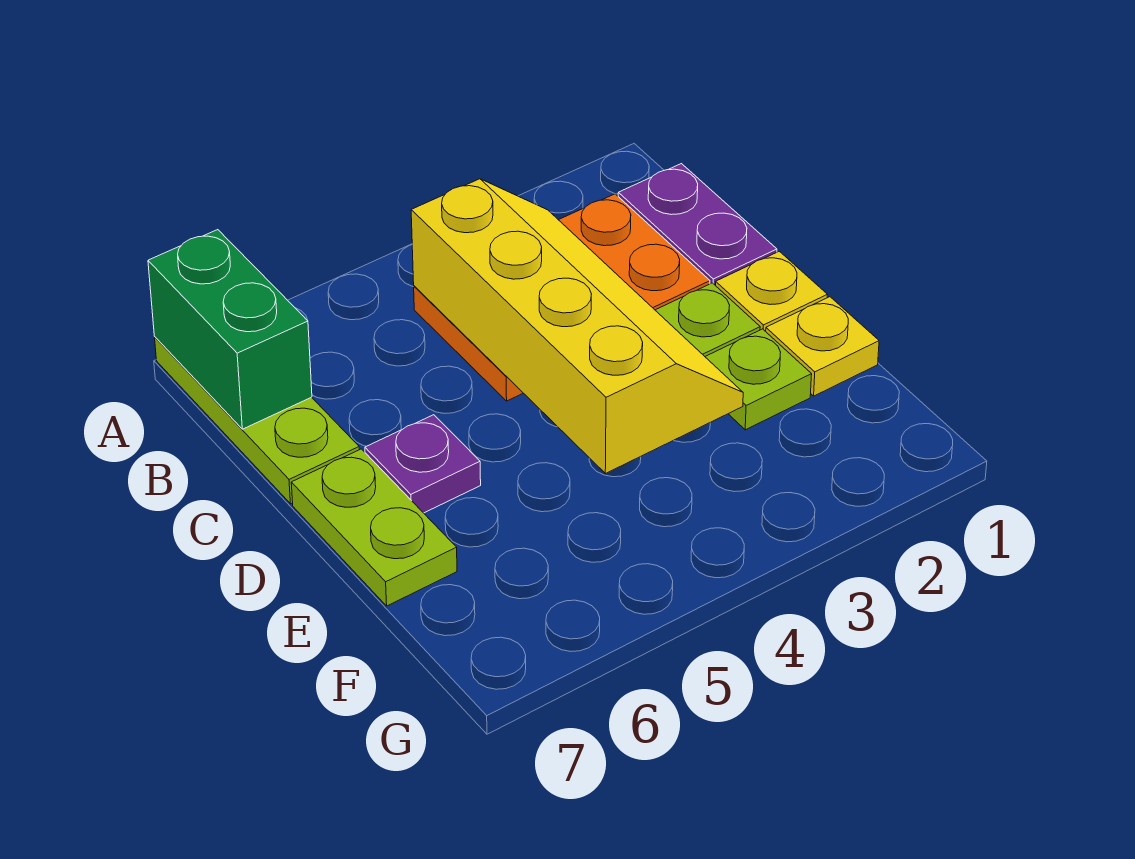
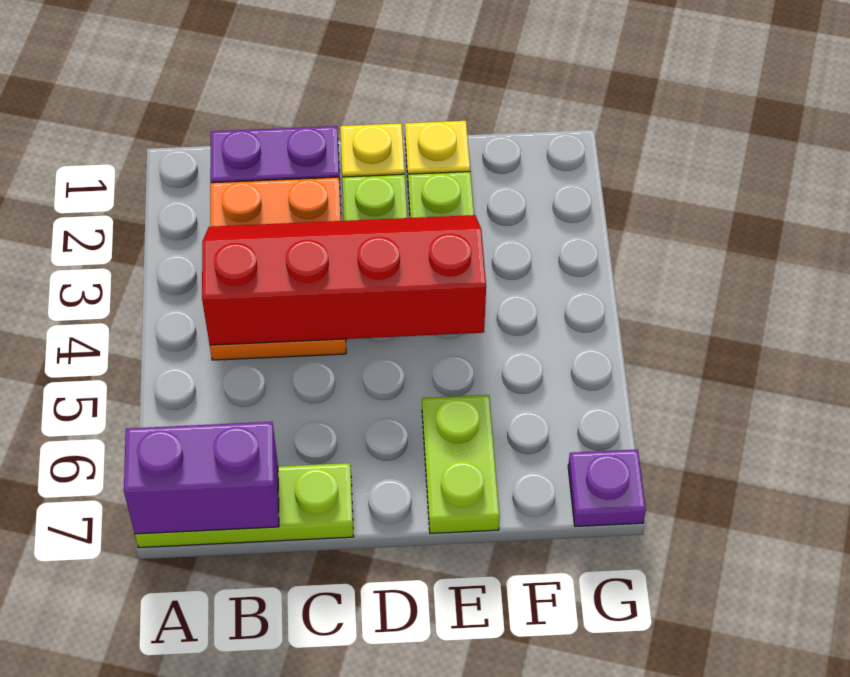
green 1x2 brick [148,230,312,429] -> purple 1x2 brick [124,422,279,534]
yellow 2x4 slope [411,179,743,474] -> red 2x4 slope [202,215,486,345]
purple 1x1 plate [365,415,481,513] -> purple 1x1 plate moved to [568,449,646,526]
lime 1x2 plate [291,449,457,606] -> lime 1x2 plate turned to [422,395,500,533]

